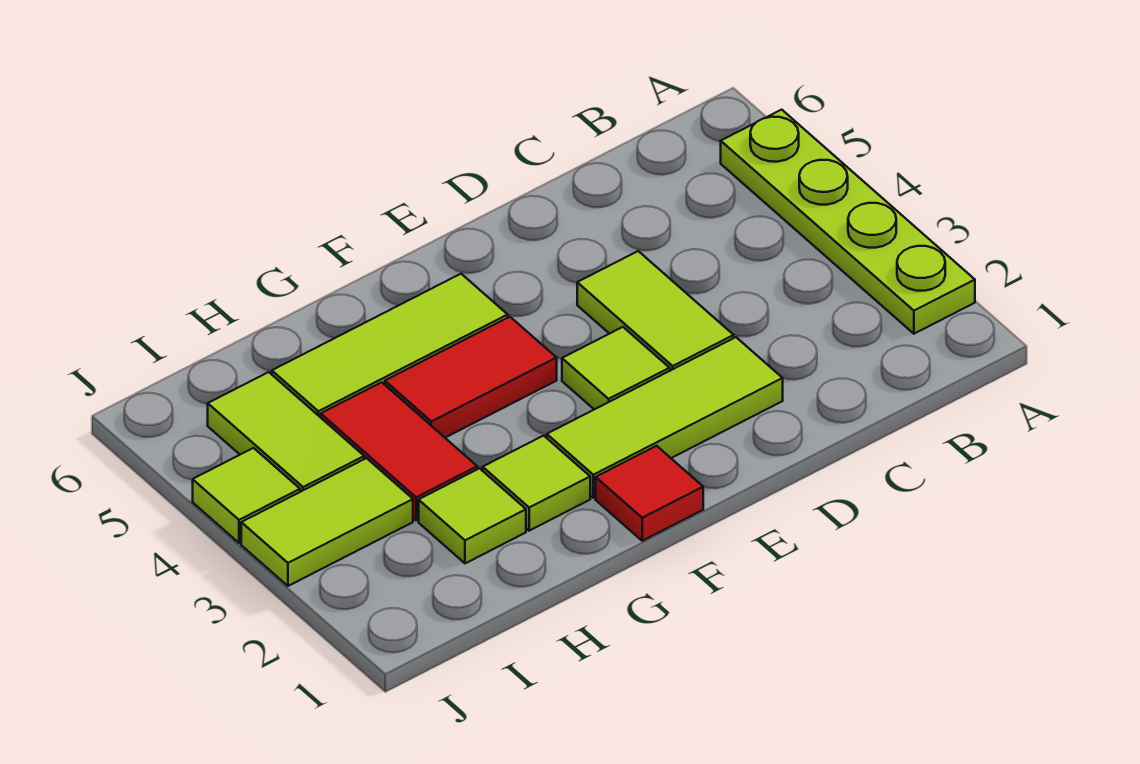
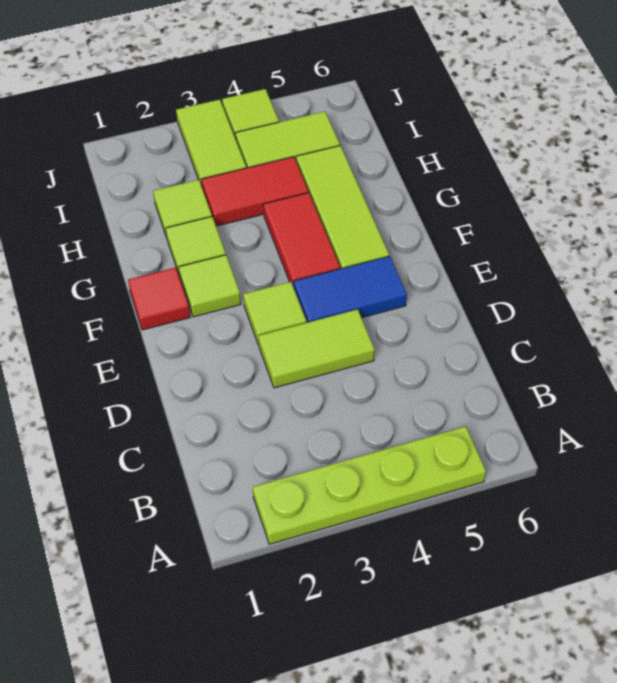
lime 1x3 tile [547,337,783,498] -> lime 1x1 tile [179,255,241,317]
none -> blue 1x2 tile [294,256,407,323]

